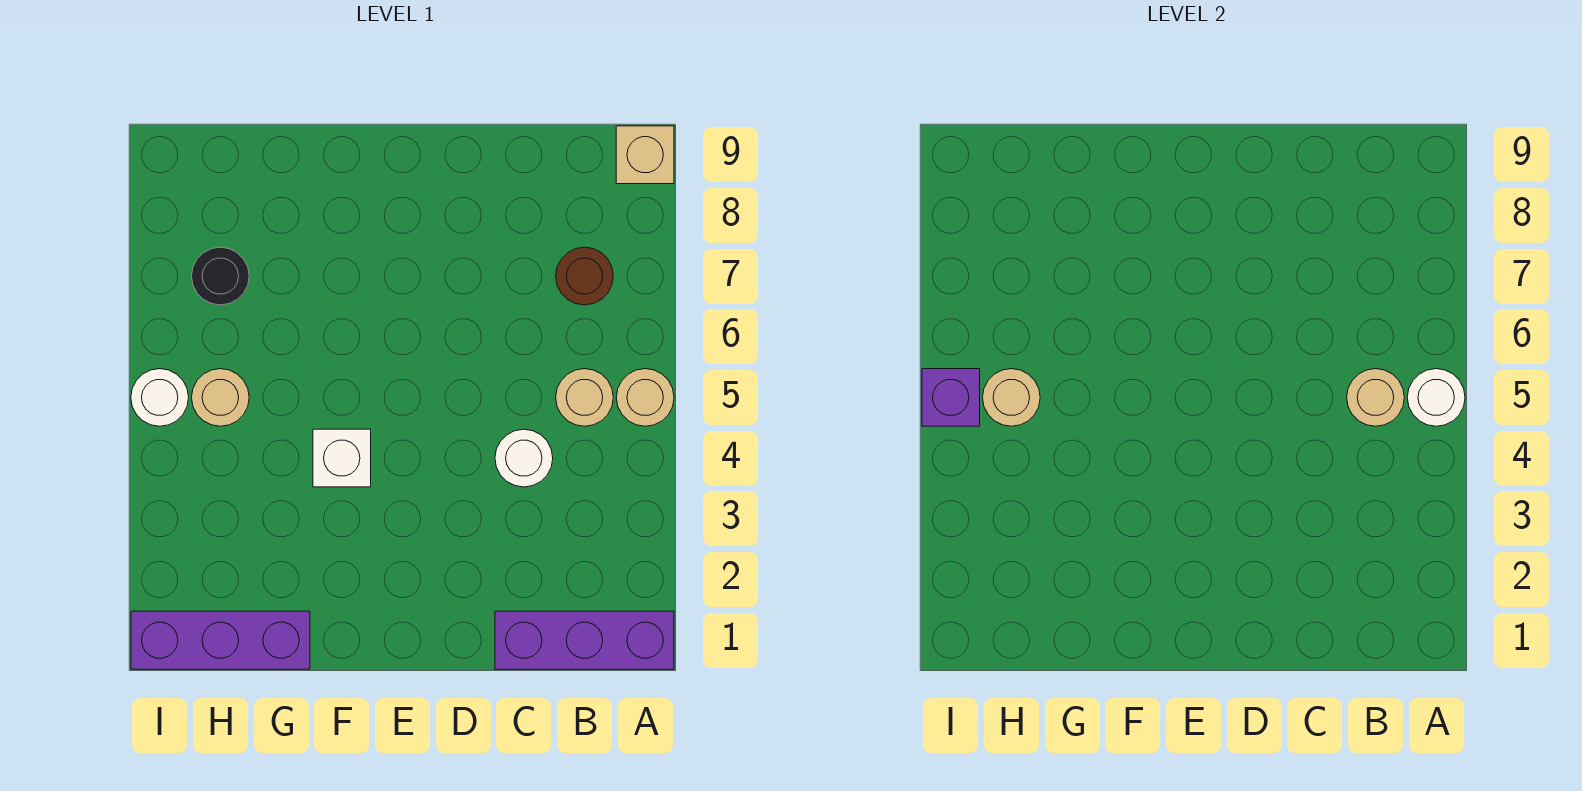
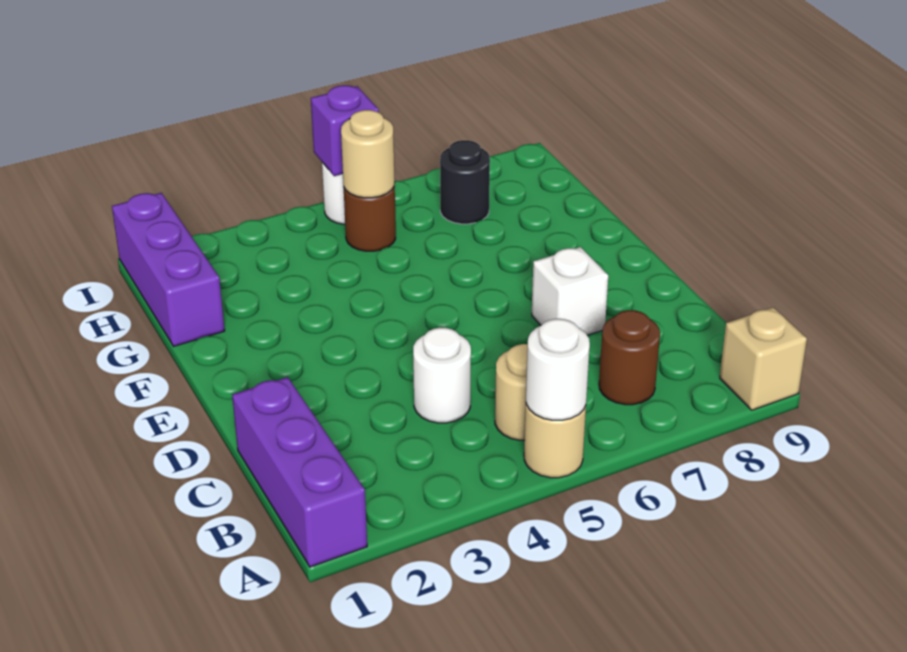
tan 1x1 round brick [1347,369,1404,426] -> none
white 1x1 brick [313,429,371,487] -> white 1x1 brick moved to [532,247,608,336]
tan 1x1 round brick [192,369,249,426] -> brown 1x1 round brick [344,184,396,251]

